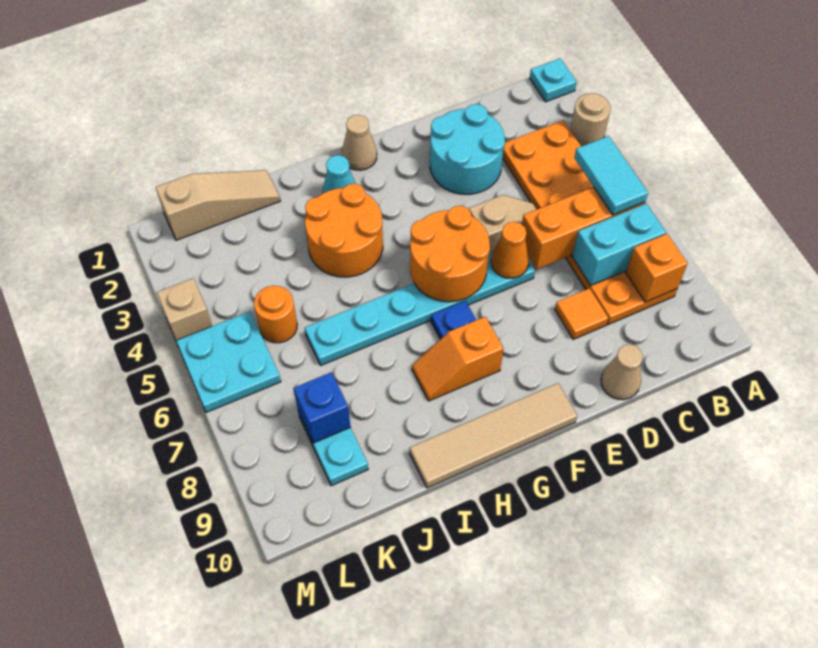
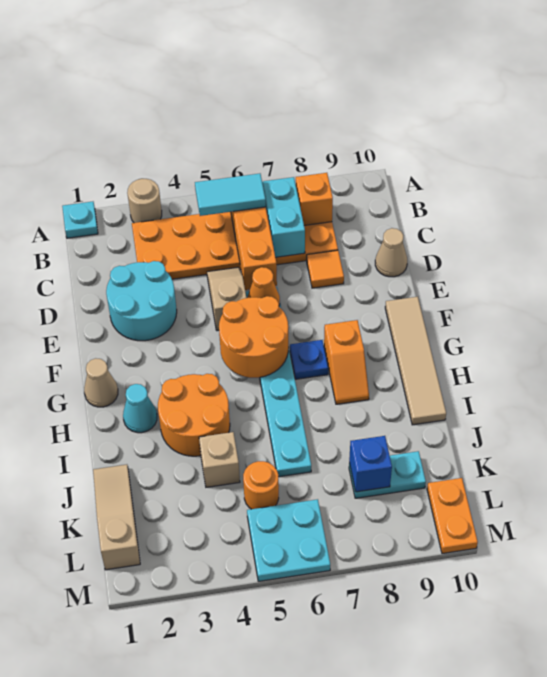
none -> orange 1x2 plate [427,478,478,554]
tan 1x1 brick [157,278,212,340] -> tan 1x1 brick moved to [199,432,240,487]

